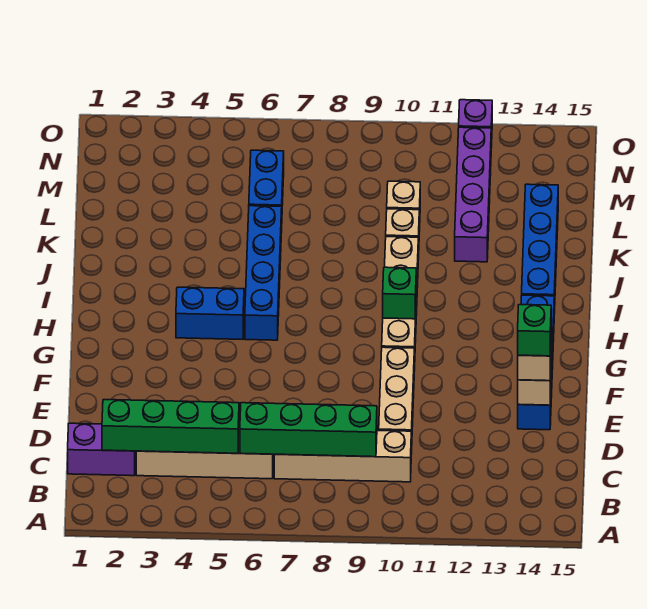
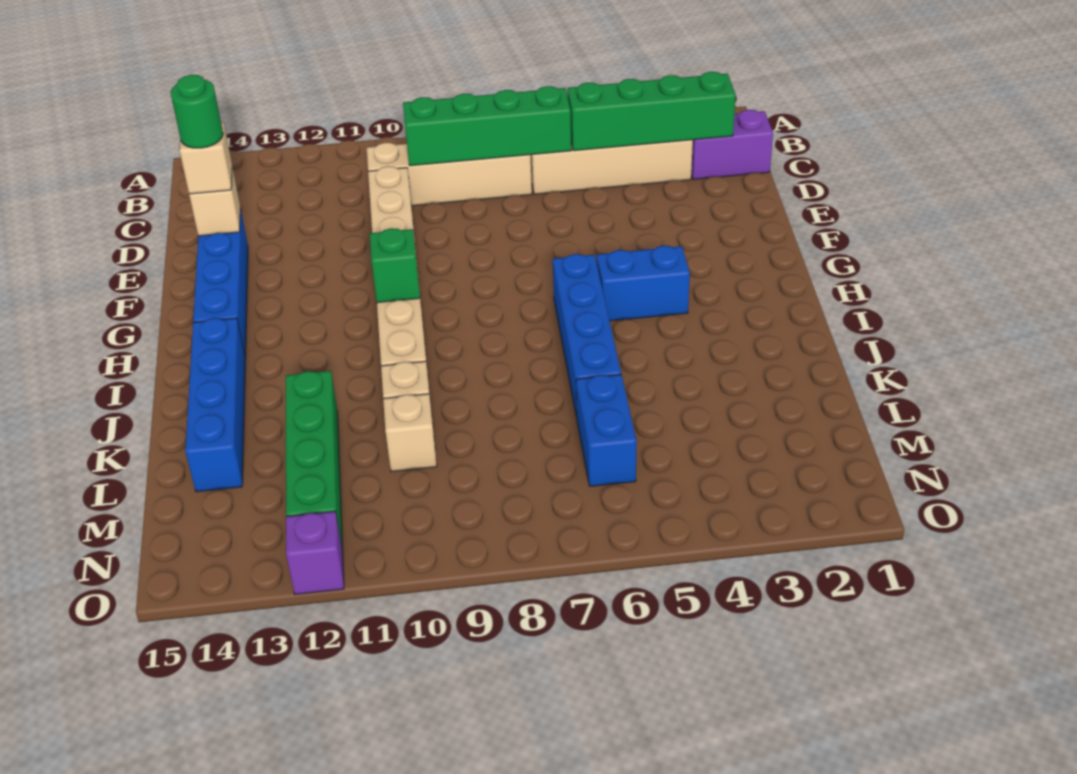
green 1x1 brick [518,305,551,356] -> green 1x1 round brick [170,75,223,148]
purple 1x4 brick [455,127,491,262] -> green 1x4 brick [286,371,343,550]

